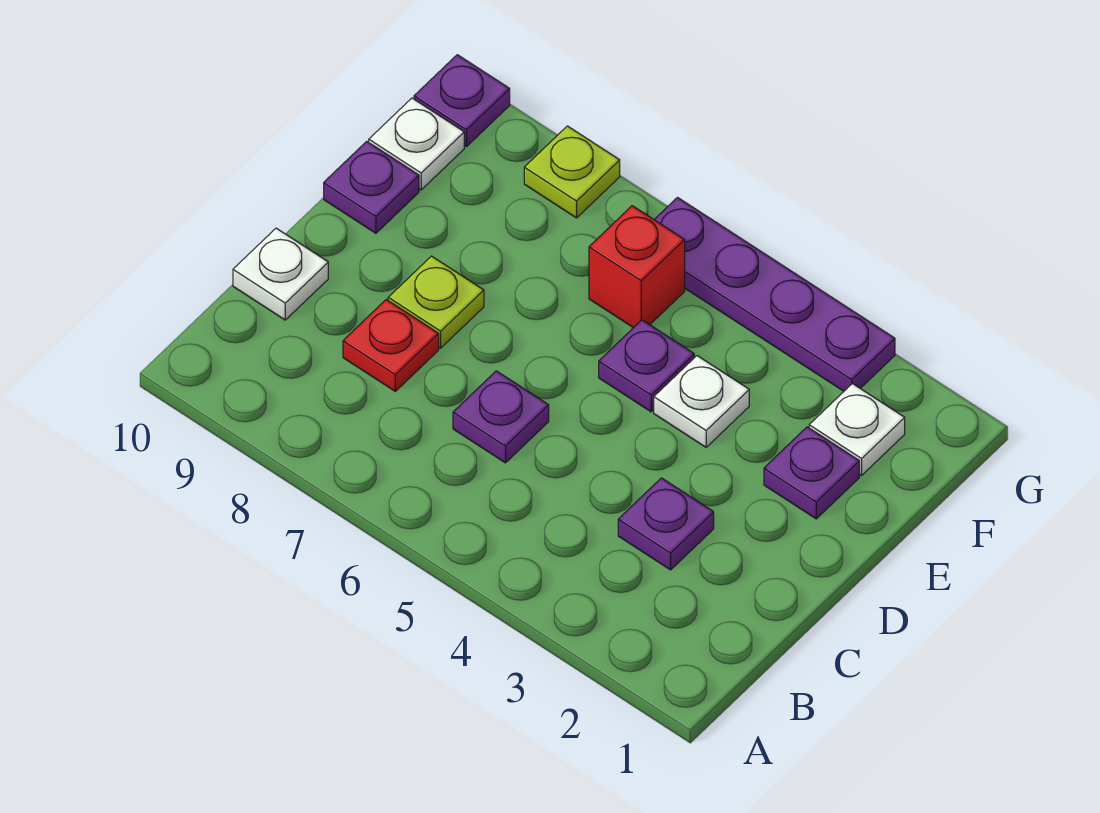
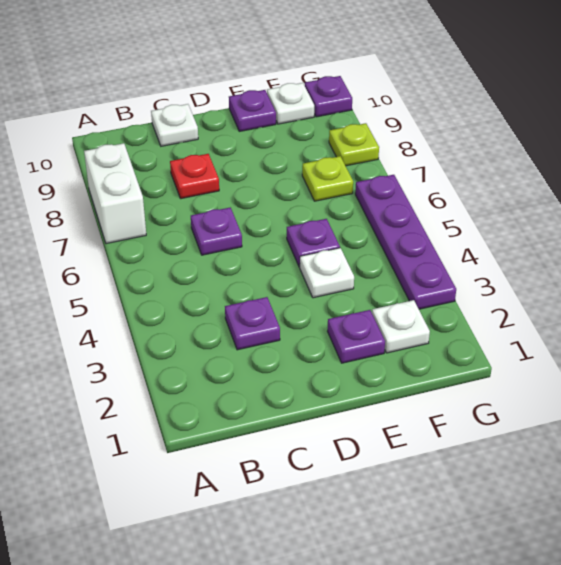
none -> white 1x2 brick [84,143,146,244]
lime 1x1 plate [388,256,484,348] -> lime 1x1 plate moved to [302,156,353,201]
red 1x1 brick [589,206,685,328] -> none

